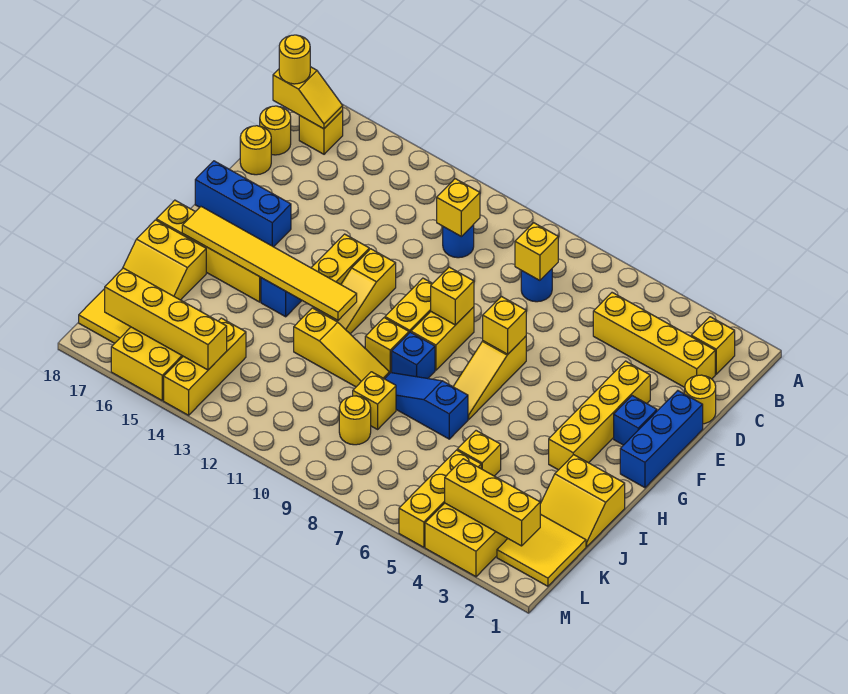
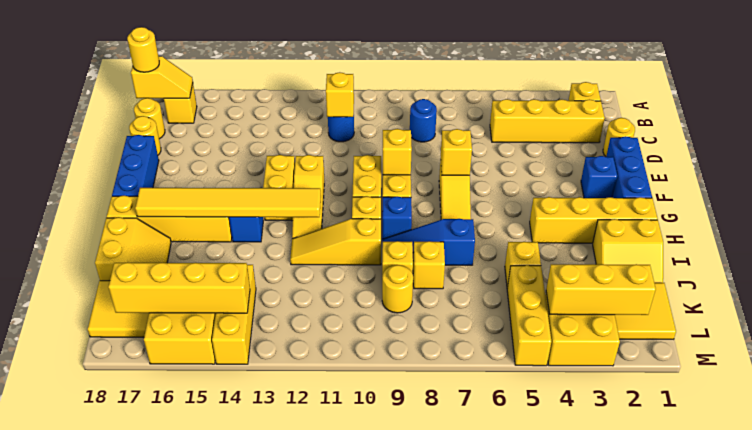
yellow 1x1 brick [515,223,558,280] -> yellow 1x1 brick moved to [413,241,445,289]
yellow 1x4 brick [549,361,650,470] -> yellow 1x4 brick turned to [530,197,658,243]
blue 1x3 brick [195,161,291,247] -> blue 1x3 brick turned to [112,135,159,196]
yellow 1x3 slope [294,308,389,387] -> yellow 1x3 slope turned to [290,218,381,265]
yellow 2x2 slope [123,220,206,300] -> yellow 2x2 slope turned to [95,217,171,281]

